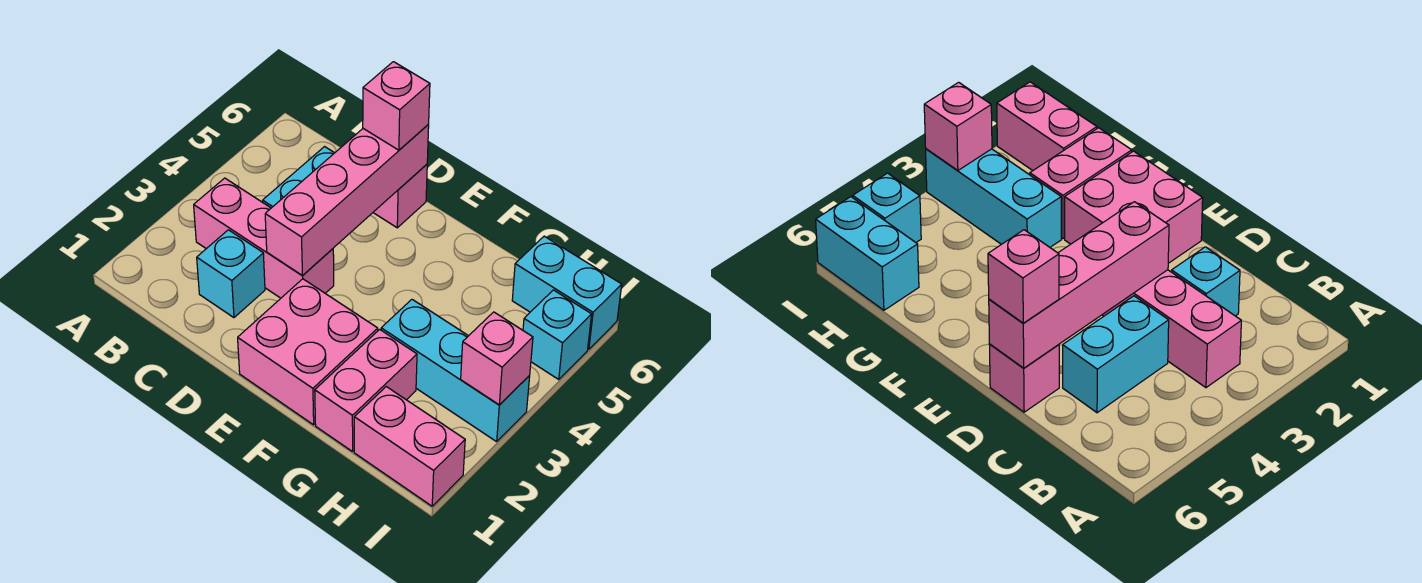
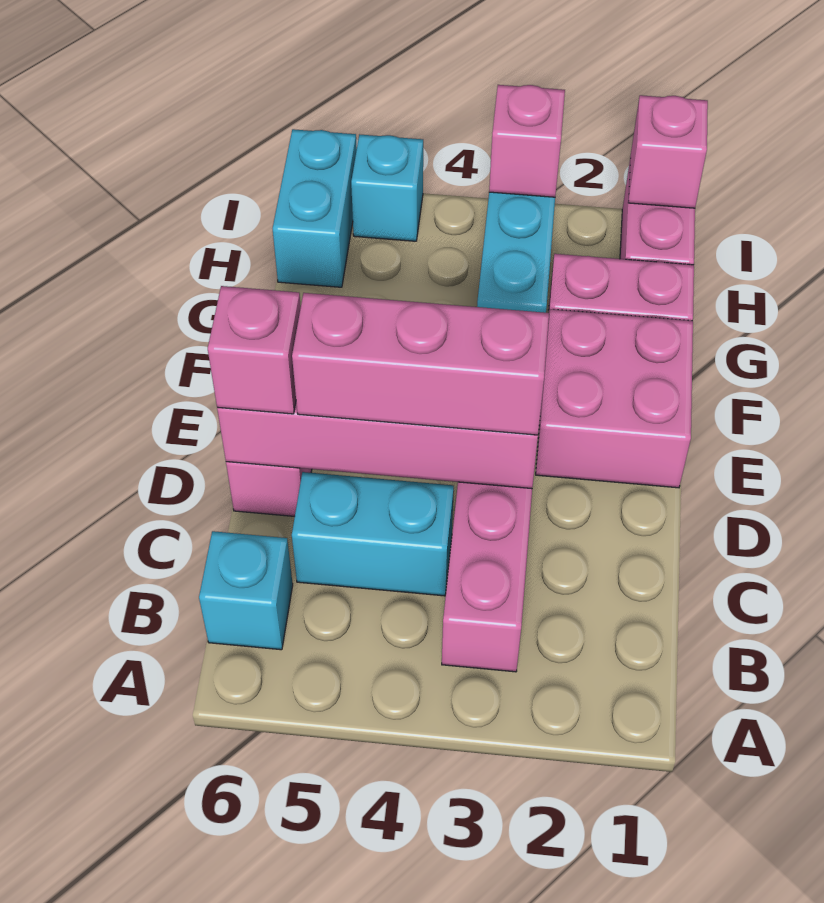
cyan 1x1 brick [197,230,265,318] -> cyan 1x1 brick moved to [199,531,293,650]
none -> pink 1x3 brick [292,293,549,435]
none -> pink 1x1 brick [628,95,708,208]

